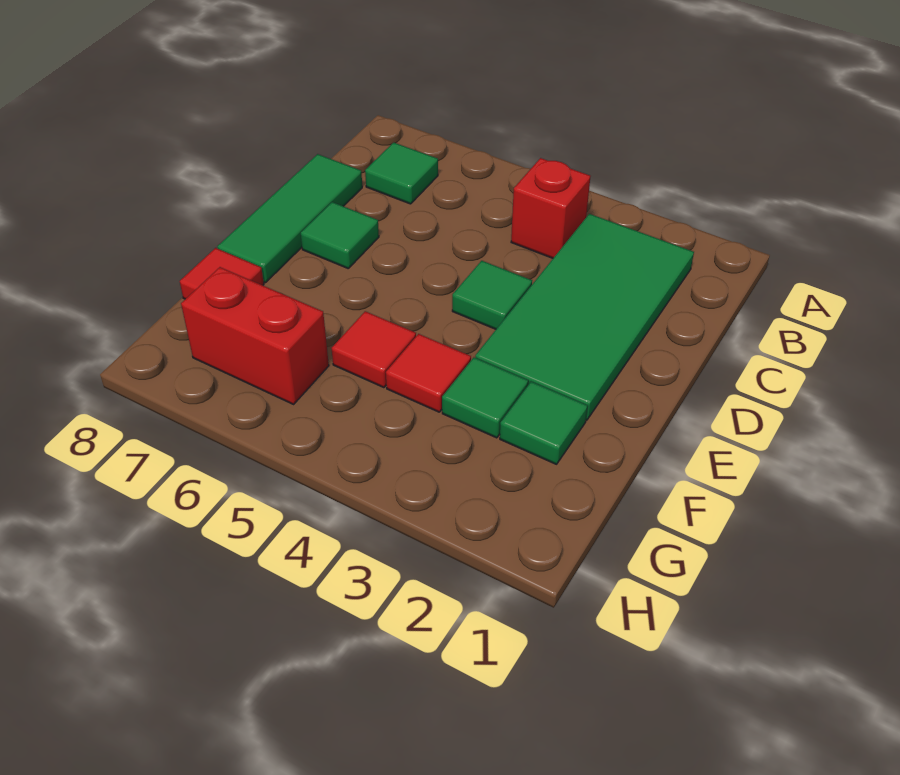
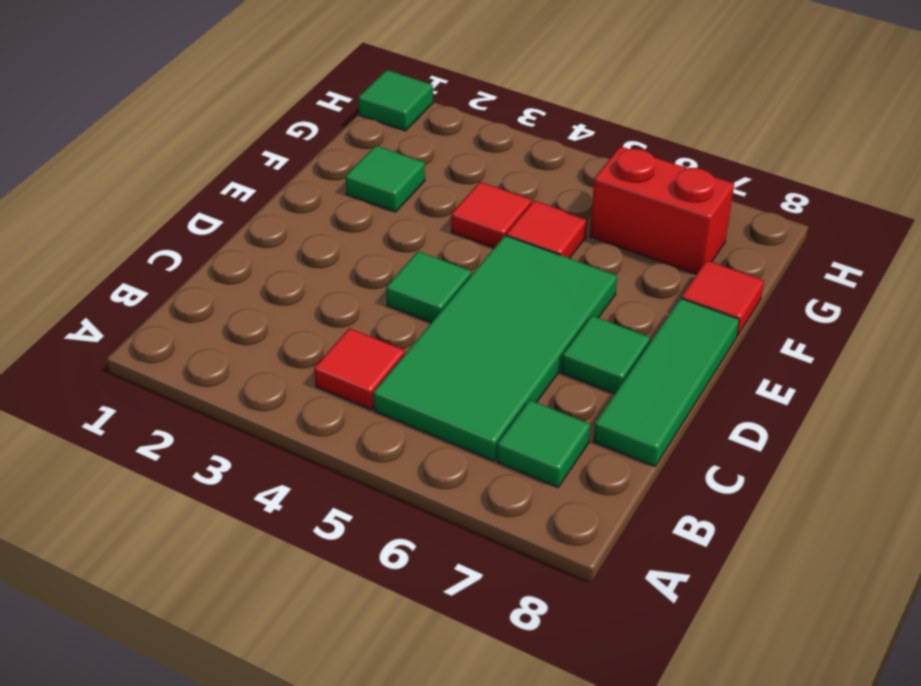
green 2x4 tile [475,214,694,420] -> green 2x4 tile moved to [373,235,617,461]
red 1x1 brick [511,158,591,258] -> red 1x1 tile [314,328,405,410]
green 1x1 tile [442,357,528,438] -> green 1x1 tile moved to [358,70,433,131]

